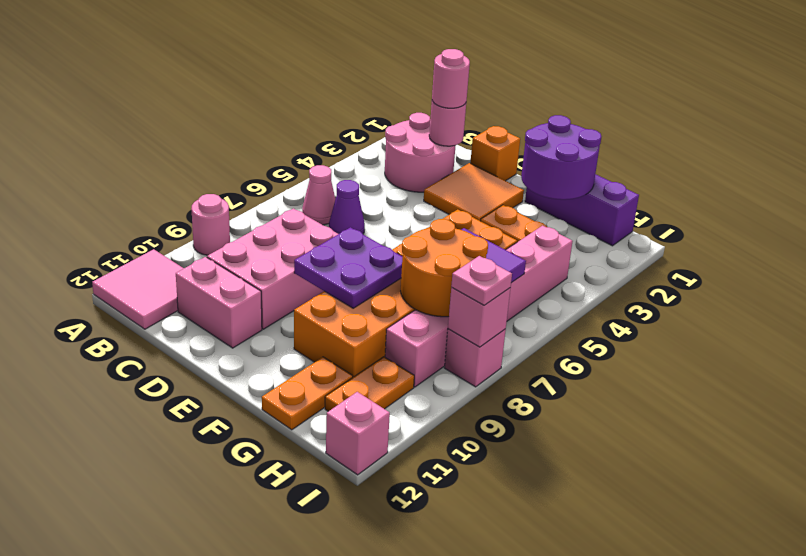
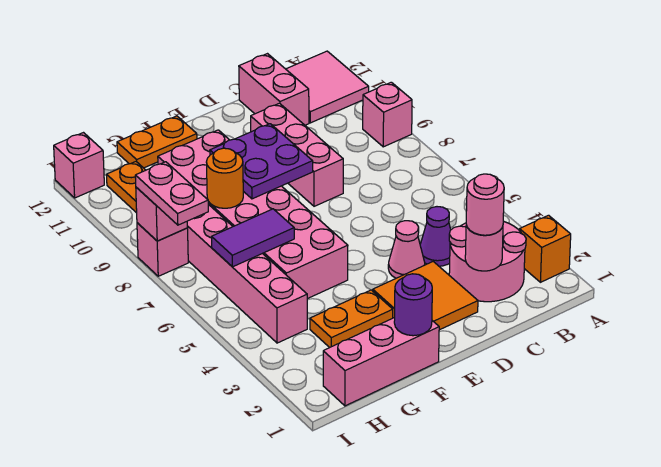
pink 1x1 round brick [191,194,230,255] -> pink 1x1 brick [363,82,412,147]
pink 1x1 cone [302,165,335,225] -> pink 1x1 cone moved to [388,221,425,278]
purple 1x1 cone [329,180,365,234] -> purple 1x1 cone moved to [420,207,451,266]
pink 2x3 brick [207,208,338,329] -> pink 1x3 brick [251,103,343,206]
pink 1x2 brick [176,257,262,348] -> pink 1x2 brick turned to [239,54,309,125]
orange 1x1 brick [470,126,520,181] -> orange 1x1 brick moved to [519,215,571,282]
purple 1x3 brick [525,174,639,246] -> pink 1x3 brick [323,317,439,406]
purple 2x2 round brick [521,115,602,200] -> purple 1x1 round brick [394,274,432,336]
orange 2x6 brick [294,210,517,377] -> pink 2x6 brick [158,130,348,299]
orange 2x2 round brick [401,219,488,317] -> orange 1x1 round brick [207,148,243,208]
orange 1x2 plate [262,357,353,430] -> orange 1x2 plate turned to [117,116,197,168]
pink 1x1 plate [451,256,512,305] -> pink 1x2 plate [135,162,208,225]

